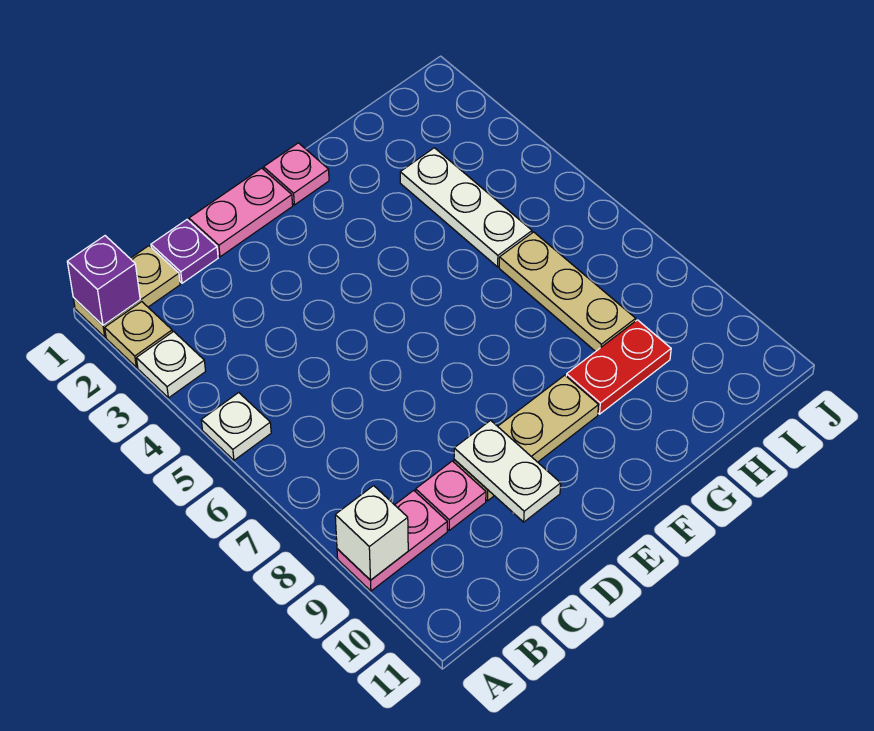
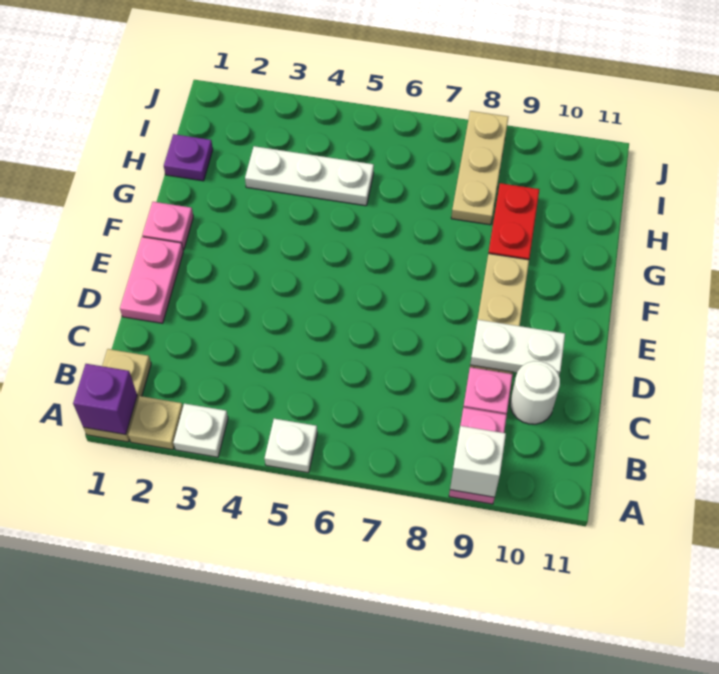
purple 1x1 plate [151,220,218,283] -> purple 1x1 plate moved to [164,134,213,181]
none -> white 1x1 round brick [510,361,560,424]
tan 1x3 plate [499,232,636,352] -> tan 1x3 plate turned to [451,111,508,225]

